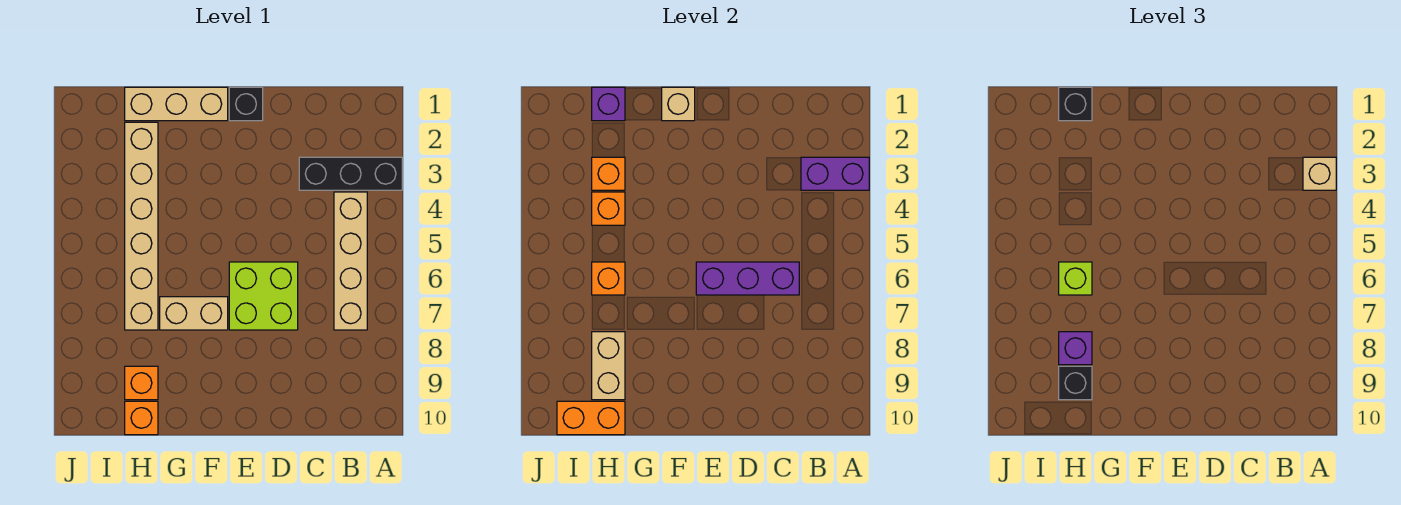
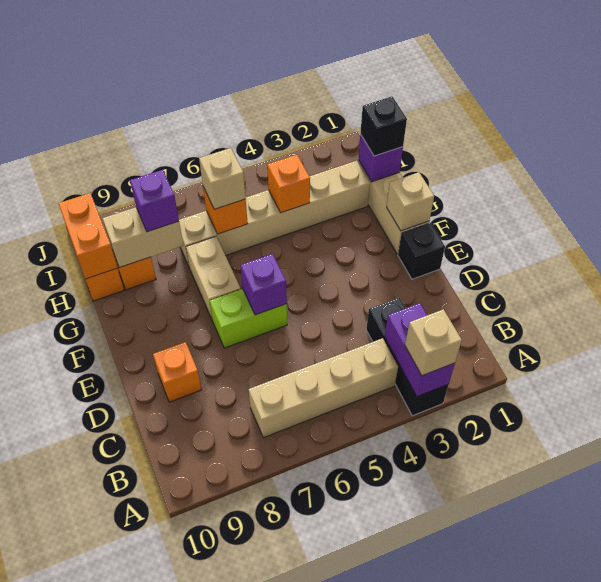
purple 1x3 brick [696,262,799,295] -> purple 1x1 brick [240,254,287,315]
lime 2x2 brick [229,262,298,330] -> lime 1x2 brick [210,289,287,348]
orange 1x1 brick [592,157,625,190] -> orange 1x1 brick moved to [153,342,202,402]
lime 1x1 brick [1059,262,1092,295] -> tan 1x1 brick [199,148,246,209]
black 1x1 brick [1059,366,1092,400] -> none

